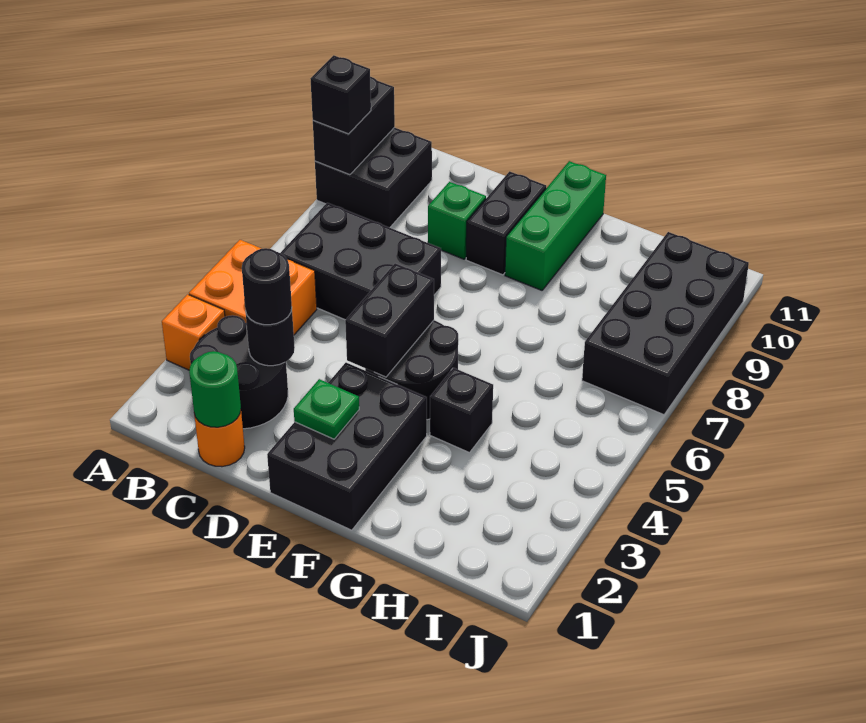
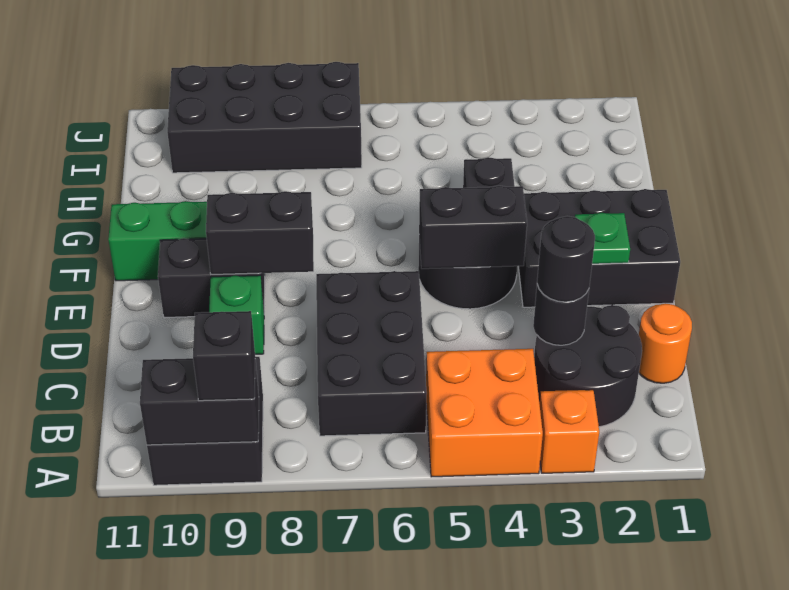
green 1x1 round brick [189,351,241,427] -> none
none -> black 1x2 brick [206,191,314,274]

